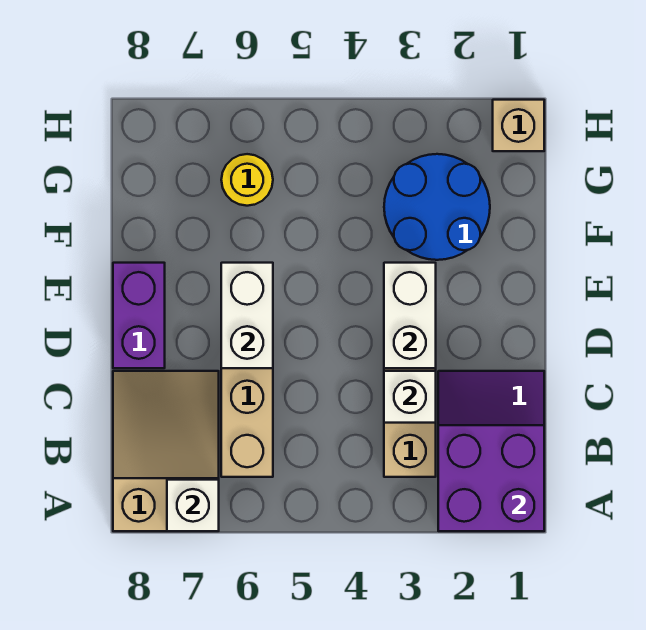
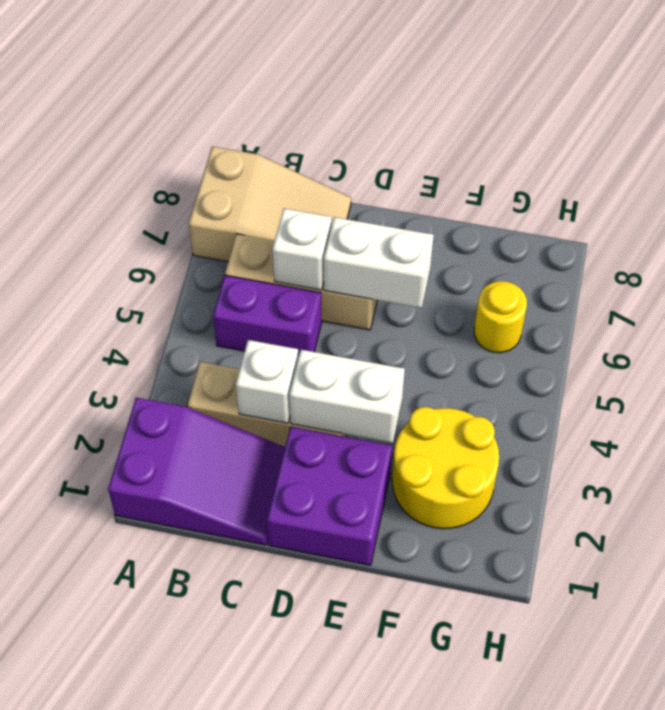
purple 2x2 brick [438,425,544,531] -> purple 2x2 brick moved to [267,427,392,565]
white 1x1 brick [167,480,219,531] -> white 1x1 brick moved to [273,208,332,290]
purple 1x2 brick [113,263,165,368] -> purple 1x2 brick moved to [213,275,322,358]
blue 2x2 round brick [384,154,490,260] -> yellow 2x2 round brick [392,407,499,529]
tan 1x1 brick [493,100,544,151] -> none

